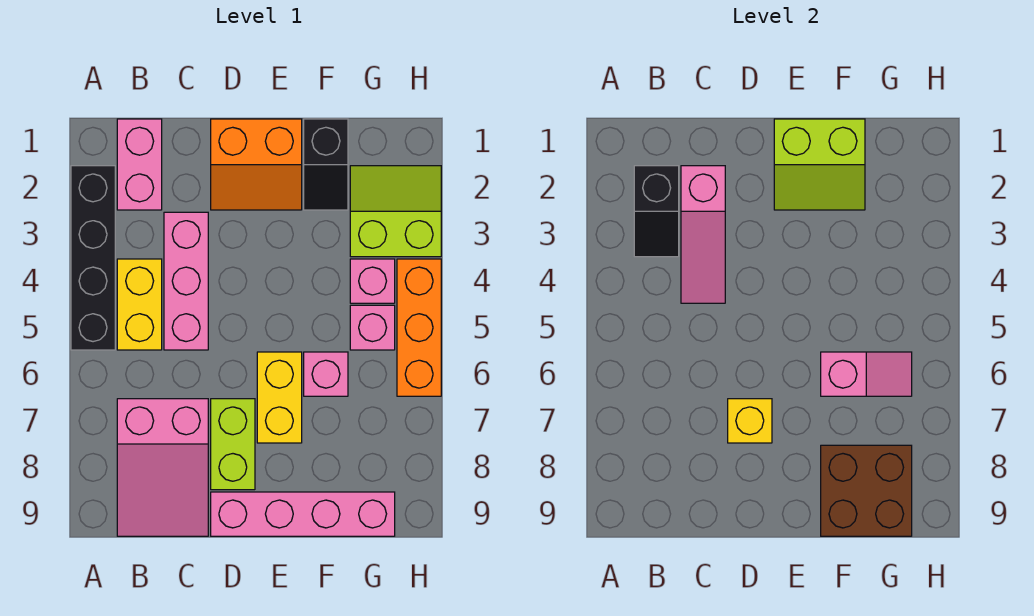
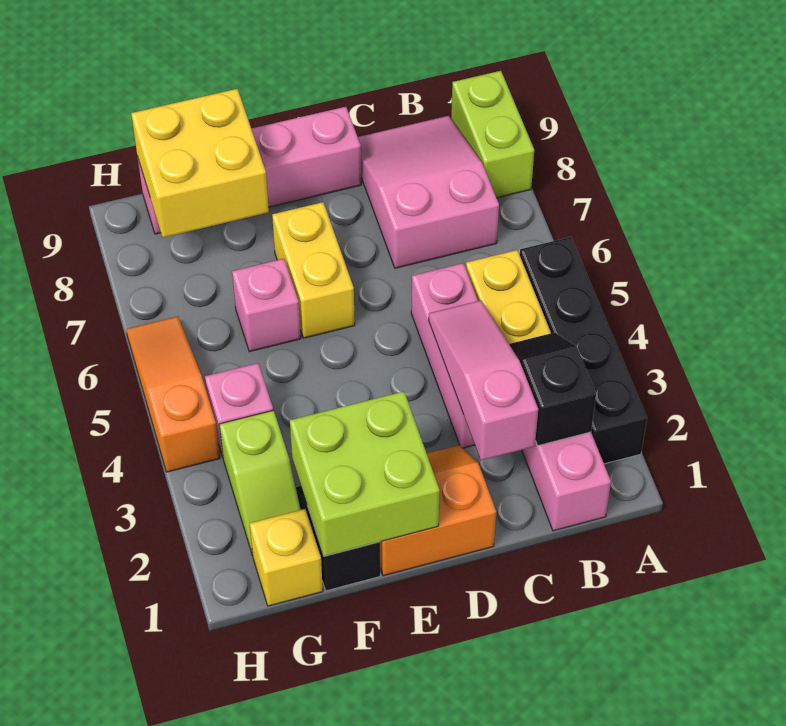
lime 1x2 brick [211,399,255,490] -> lime 1x2 brick moved to [451,71,534,198]
yellow 1x1 brick [728,399,772,443] -> yellow 1x1 brick moved to [250,509,323,606]
lime 2x2 slope [774,119,865,210] -> lime 2x2 brick [290,391,440,556]
pink 1x2 slope [821,352,912,396] -> none
brown 2x2 brick [821,445,912,536] -> yellow 2x2 brick [131,89,269,237]
lime 2x2 slope [350,166,441,257] -> lime 1x2 slope [219,410,301,555]
pink 1x1 brick [350,305,395,350] -> none
orange 1x3 brick [397,259,441,396] -> orange 1x3 slope [126,316,220,472]

